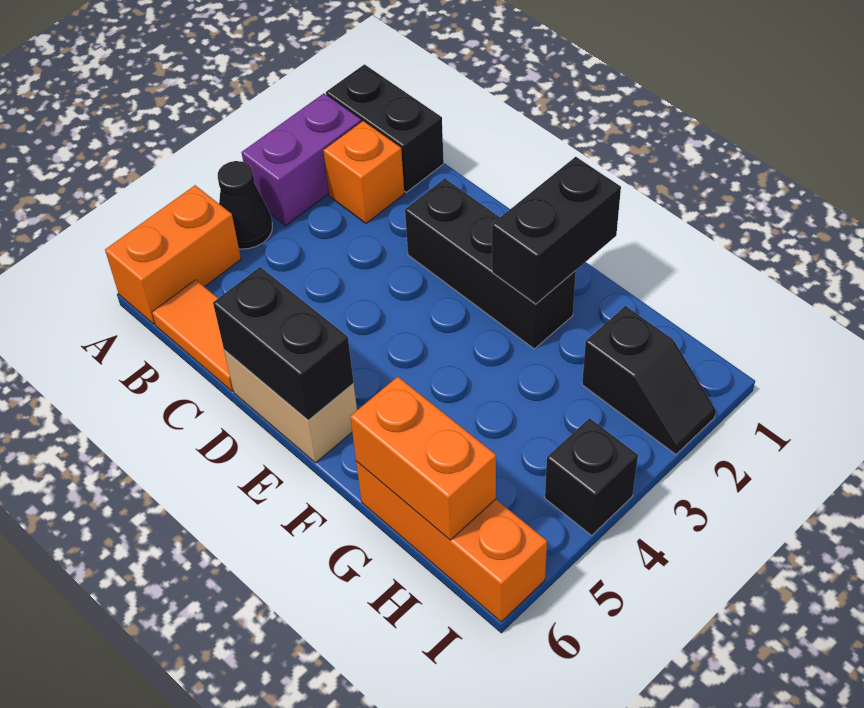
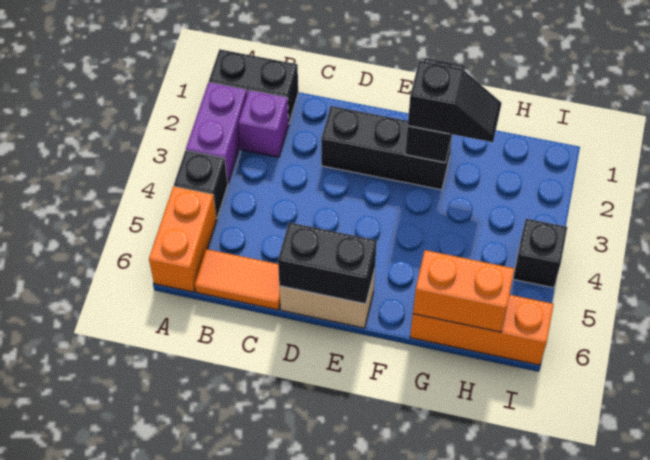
black 1x1 cone [218,161,272,249] -> black 1x1 brick [174,151,228,219]
orange 1x1 brick [323,121,404,223] -> purple 1x1 brick [238,90,289,157]
black 1x2 slope [582,306,716,454] -> black 1x2 slope moved to [408,61,501,142]

